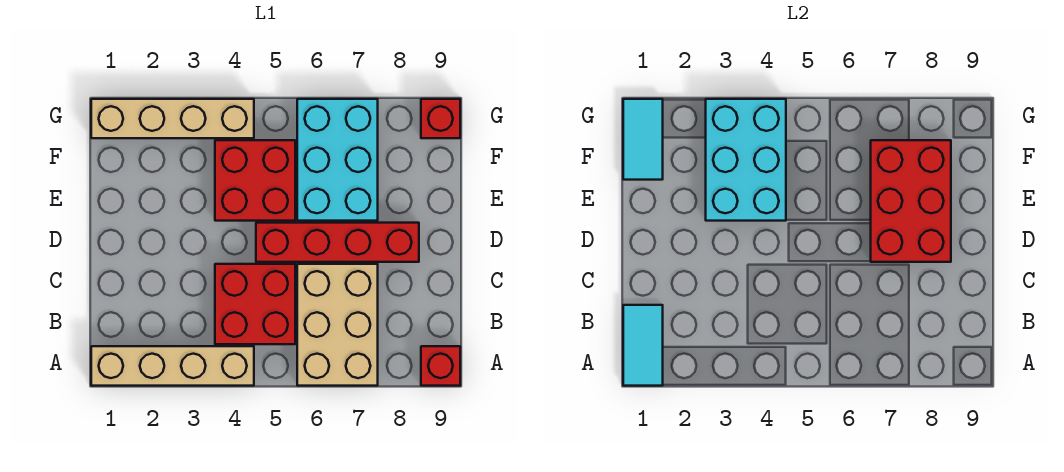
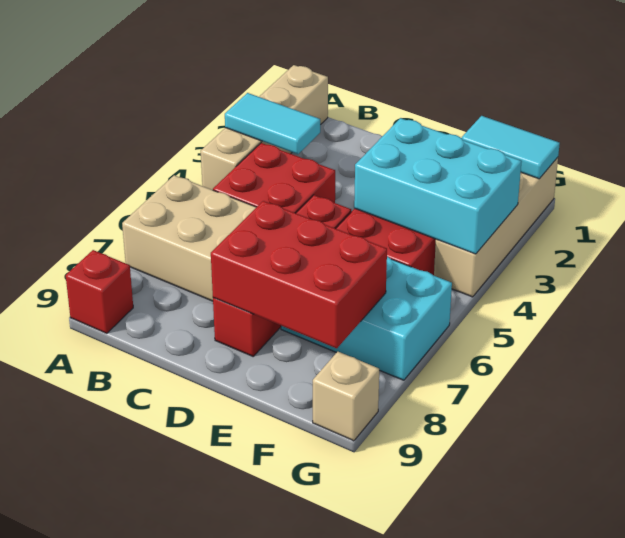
cyan 1x2 tile [623,305,663,386] -> cyan 1x2 tile moved to [225,93,320,154]
red 1x1 brick [421,99,460,138] -> tan 1x1 brick [313,352,379,441]

